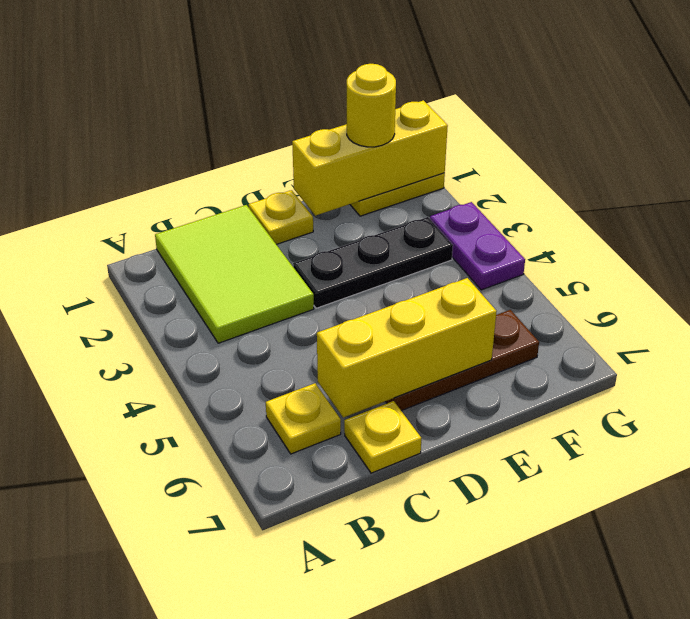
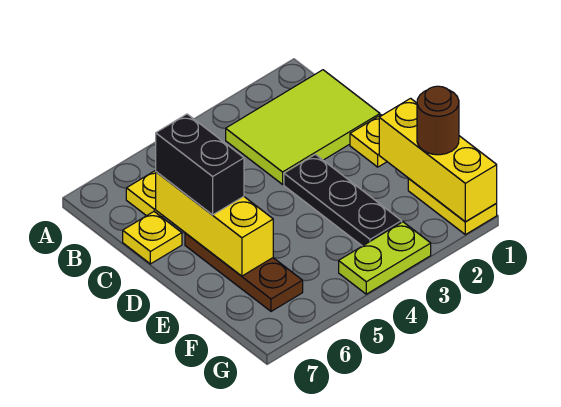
none -> black 1x2 brick [156,114,244,215]
yellow 1x1 round brick [347,64,396,147] -> brown 1x1 round brick [417,86,459,155]
purple 1x2 plate [430,202,525,290] -> lime 1x2 plate [339,222,431,294]

